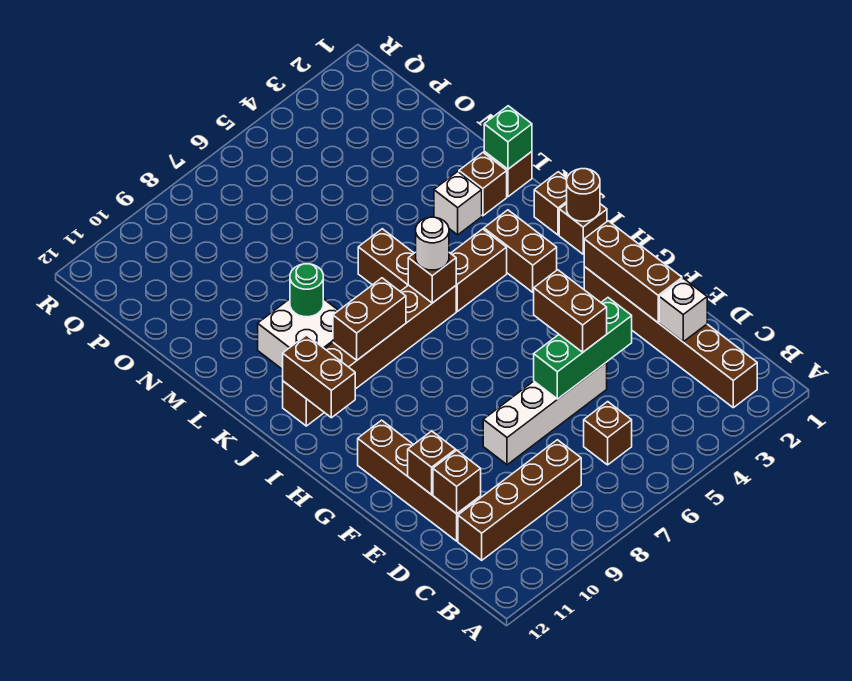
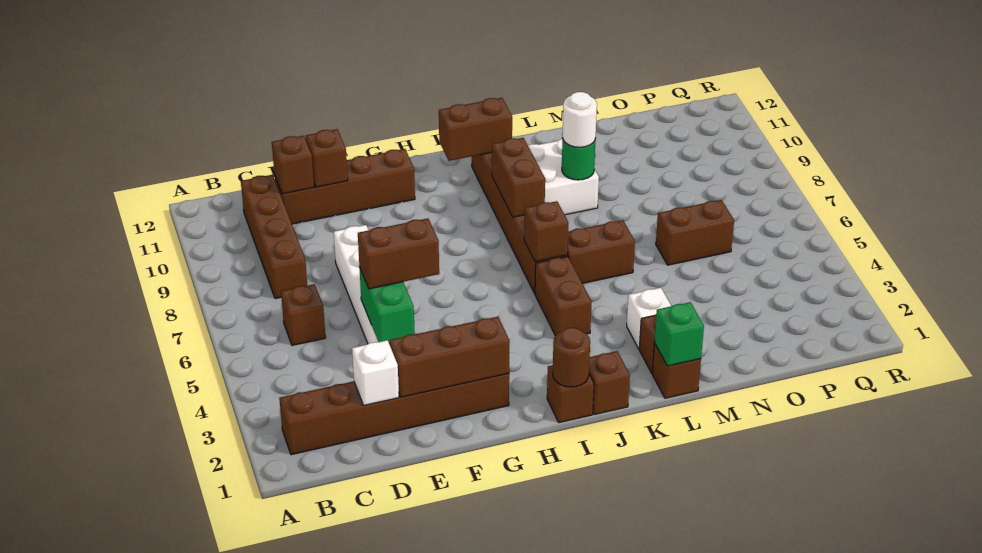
green 1x3 brick [534,298,632,399] -> green 1x2 brick [359,267,415,344]
brown 1x2 brick [484,210,557,292] -> brown 1x2 brick moved to [656,200,734,265]
white 1x1 round brick [416,217,449,270] -> white 1x1 round brick moved to [563,92,597,147]

